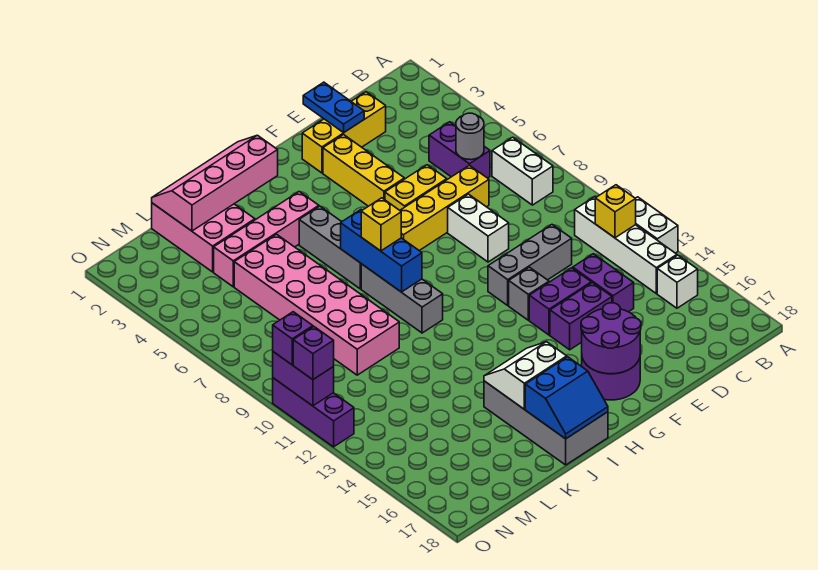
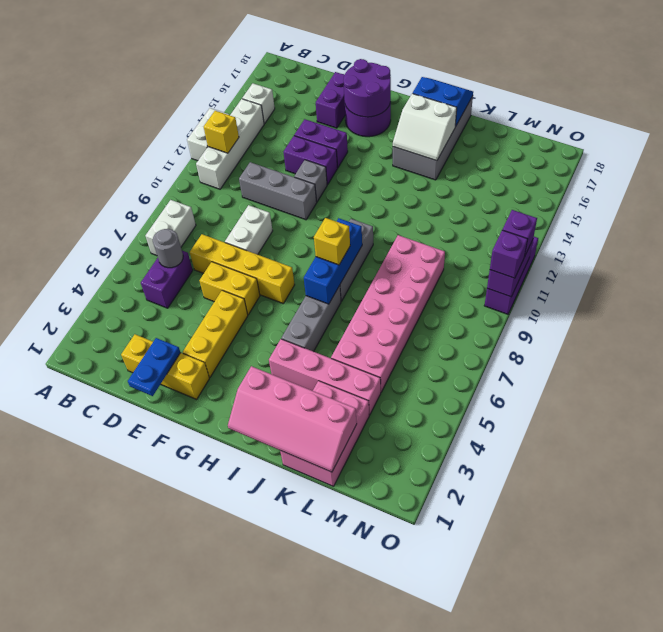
purple 1x2 brick [573,254,634,312] -> purple 1x2 brick moved to [316,72,345,128]

